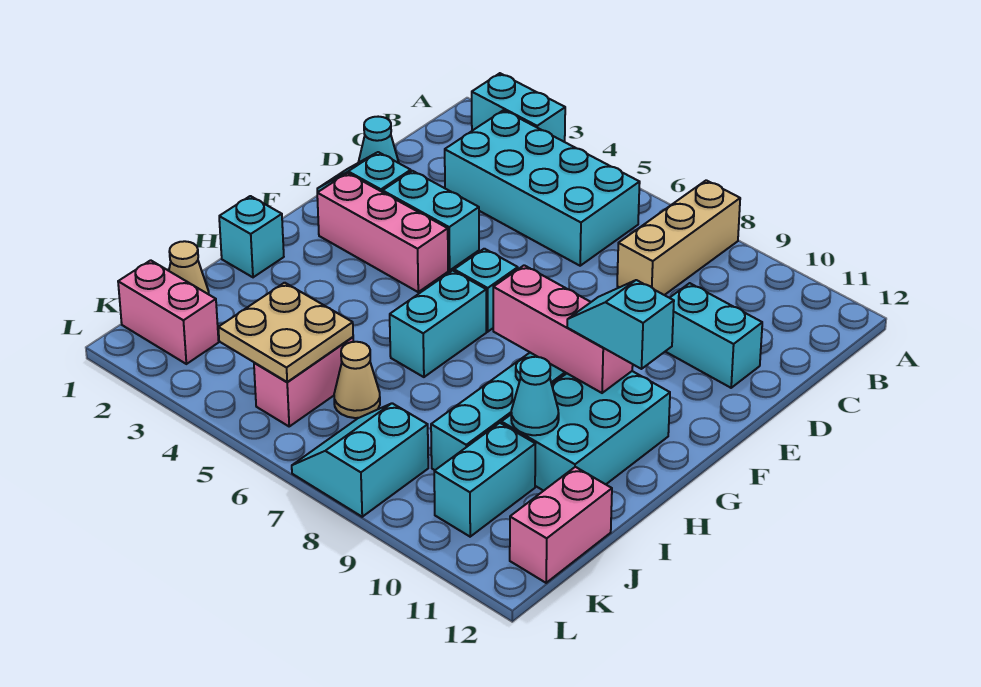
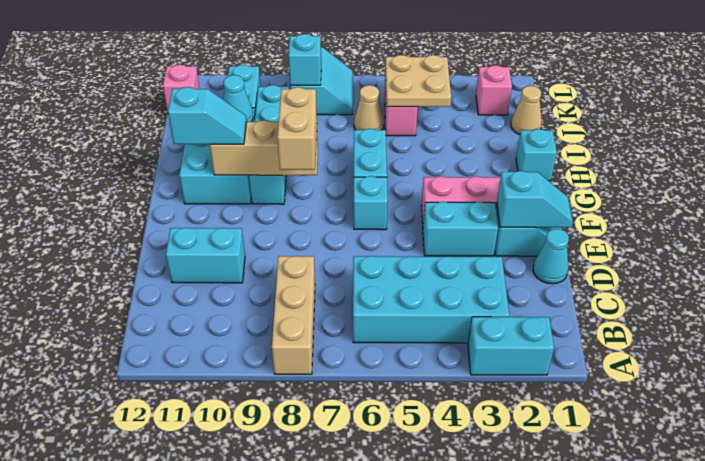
none -> cyan 1x2 slope [497,171,573,228]
none -> tan 1x2 brick [277,87,317,170]
pink 1x3 brick [493,265,633,393] -> tan 1x3 brick [210,120,318,175]
pink 1x2 brick [510,467,612,583] -> pink 1x1 brick [163,65,200,112]
pink 1x2 brick [118,260,219,364] -> pink 1x1 brick [476,65,512,115]
none -> cyan 1x1 brick [288,34,321,85]

